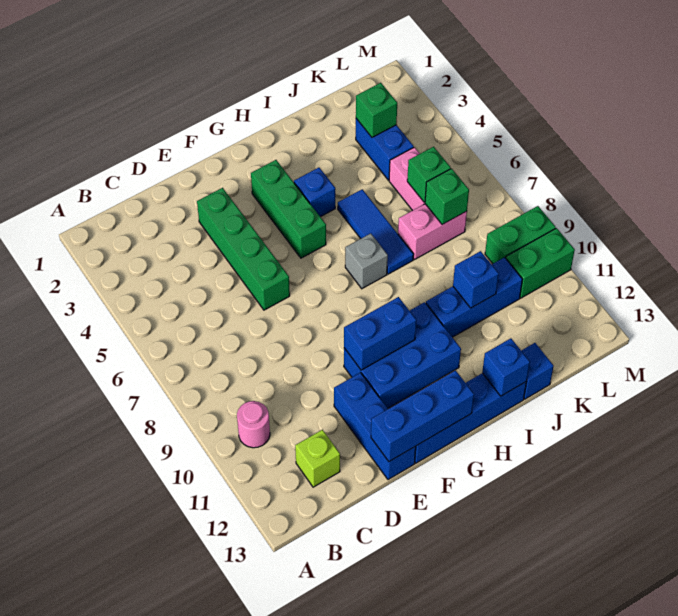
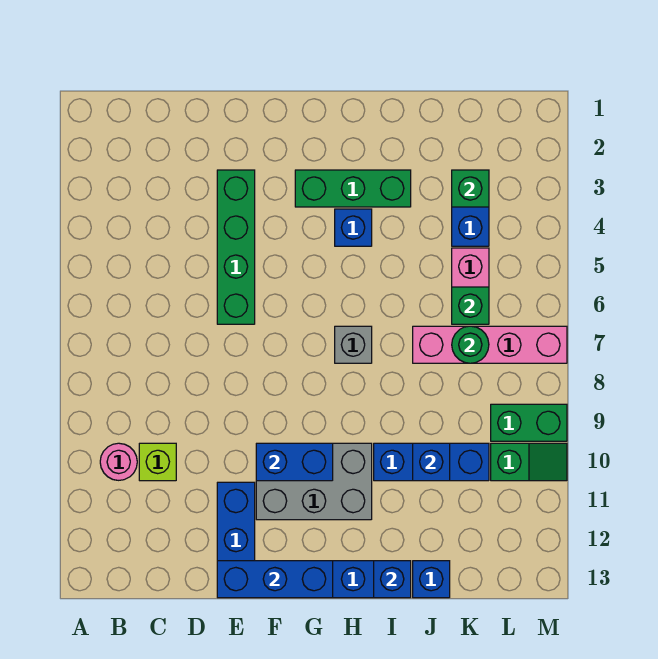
lime 1x1 brick [295,430,340,487] -> lime 1x1 brick moved to [139,443,176,481]
blue 2x3 brick [344,302,461,408] -> grey 2x3 brick [256,443,372,520]
green 1x3 brick [251,160,326,258] -> green 1x3 brick turned to [295,170,411,207]
blue 1x3 tile [338,189,414,274] -> none
pink 1x2 brick [398,204,467,260] -> pink 1x4 brick [413,326,567,363]
green 1x1 brick [425,169,469,224] -> green 1x1 round brick [452,326,489,363]
green 1x2 brick [506,228,575,298] -> green 1x2 slope [491,443,567,481]

